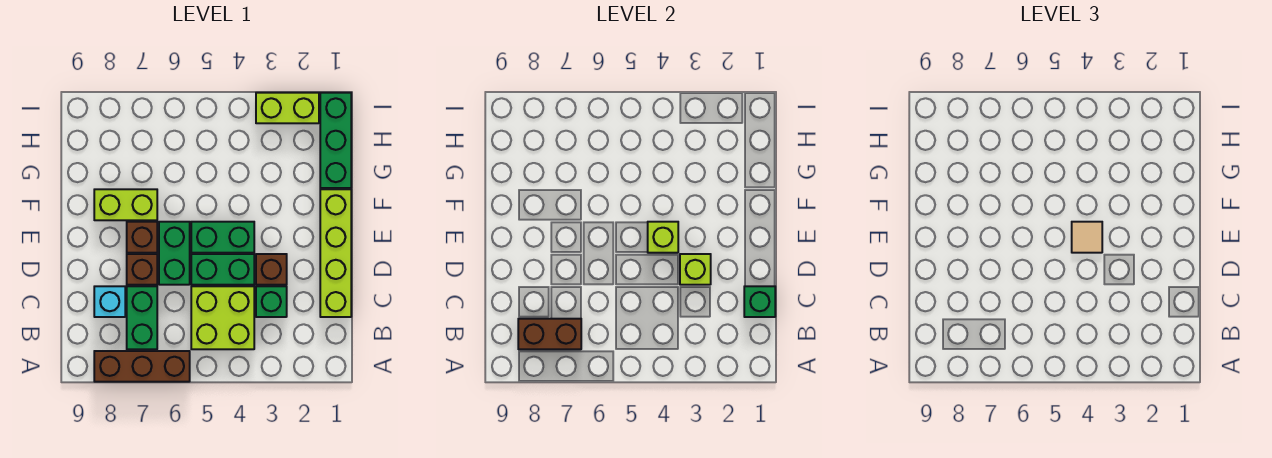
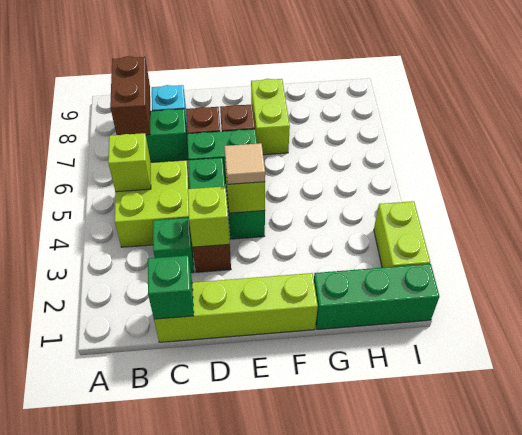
brown 1x3 brick [94,351,190,382] -> none
none -> lime 1x1 brick [108,133,151,192]

